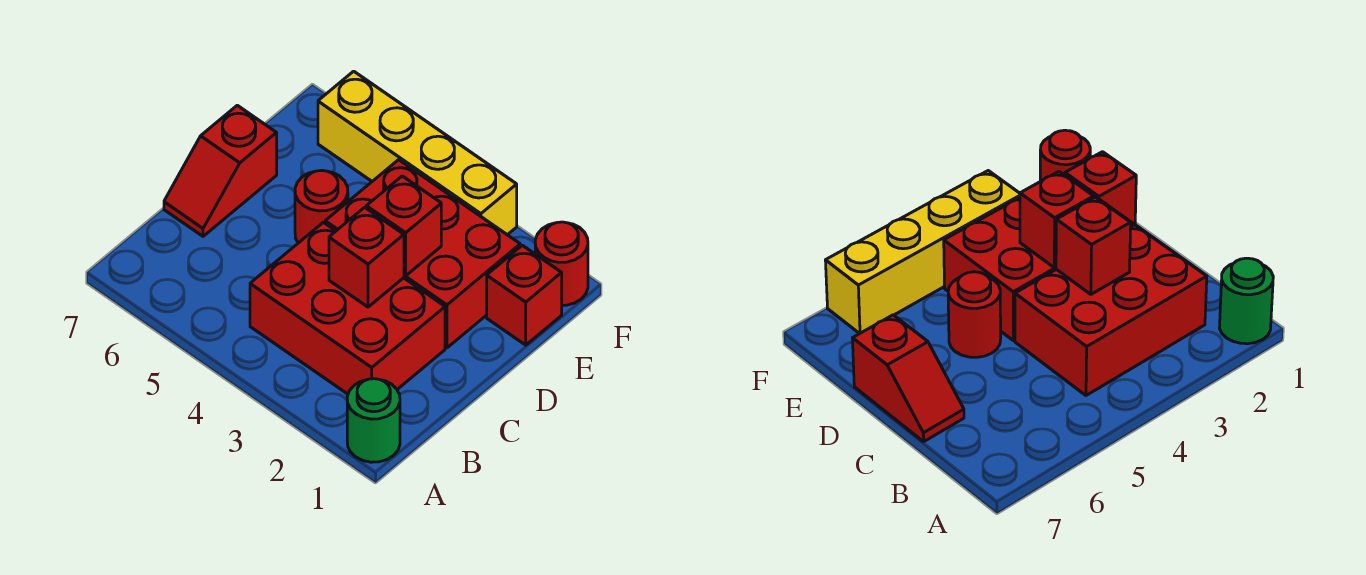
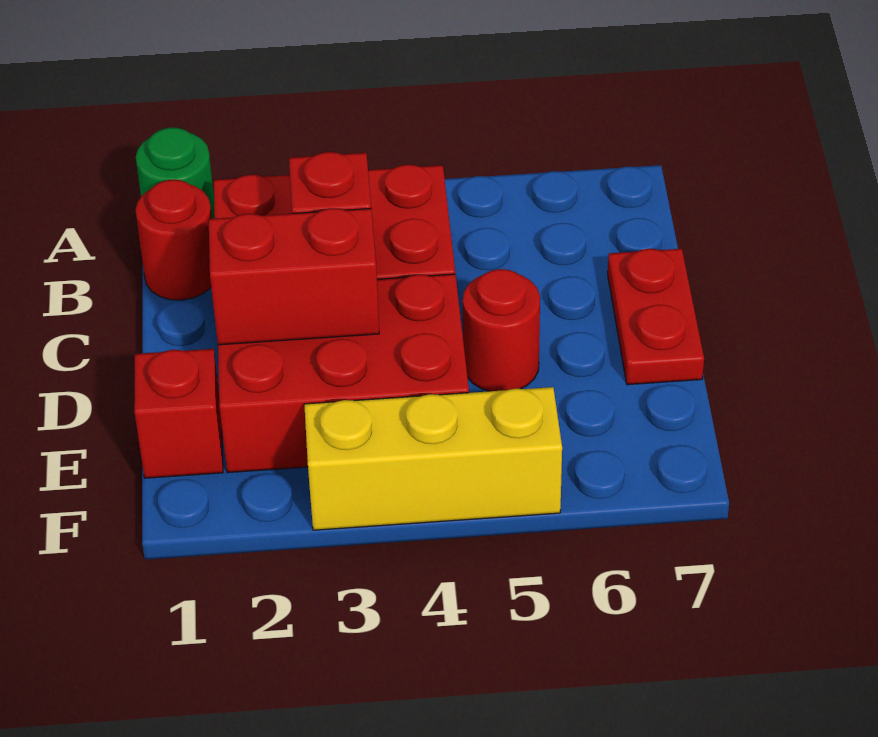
red 1x2 slope [164,105,277,236] -> red 1x2 plate [608,249,704,385]
red 1x1 brick [366,176,441,276] -> red 1x2 brick [209,208,379,345]
red 1x1 round brick [535,222,588,305] -> red 1x1 round brick moved to [135,180,212,300]
yellow 1x4 brick [318,71,517,235] -> yellow 1x3 brick [304,387,562,530]

